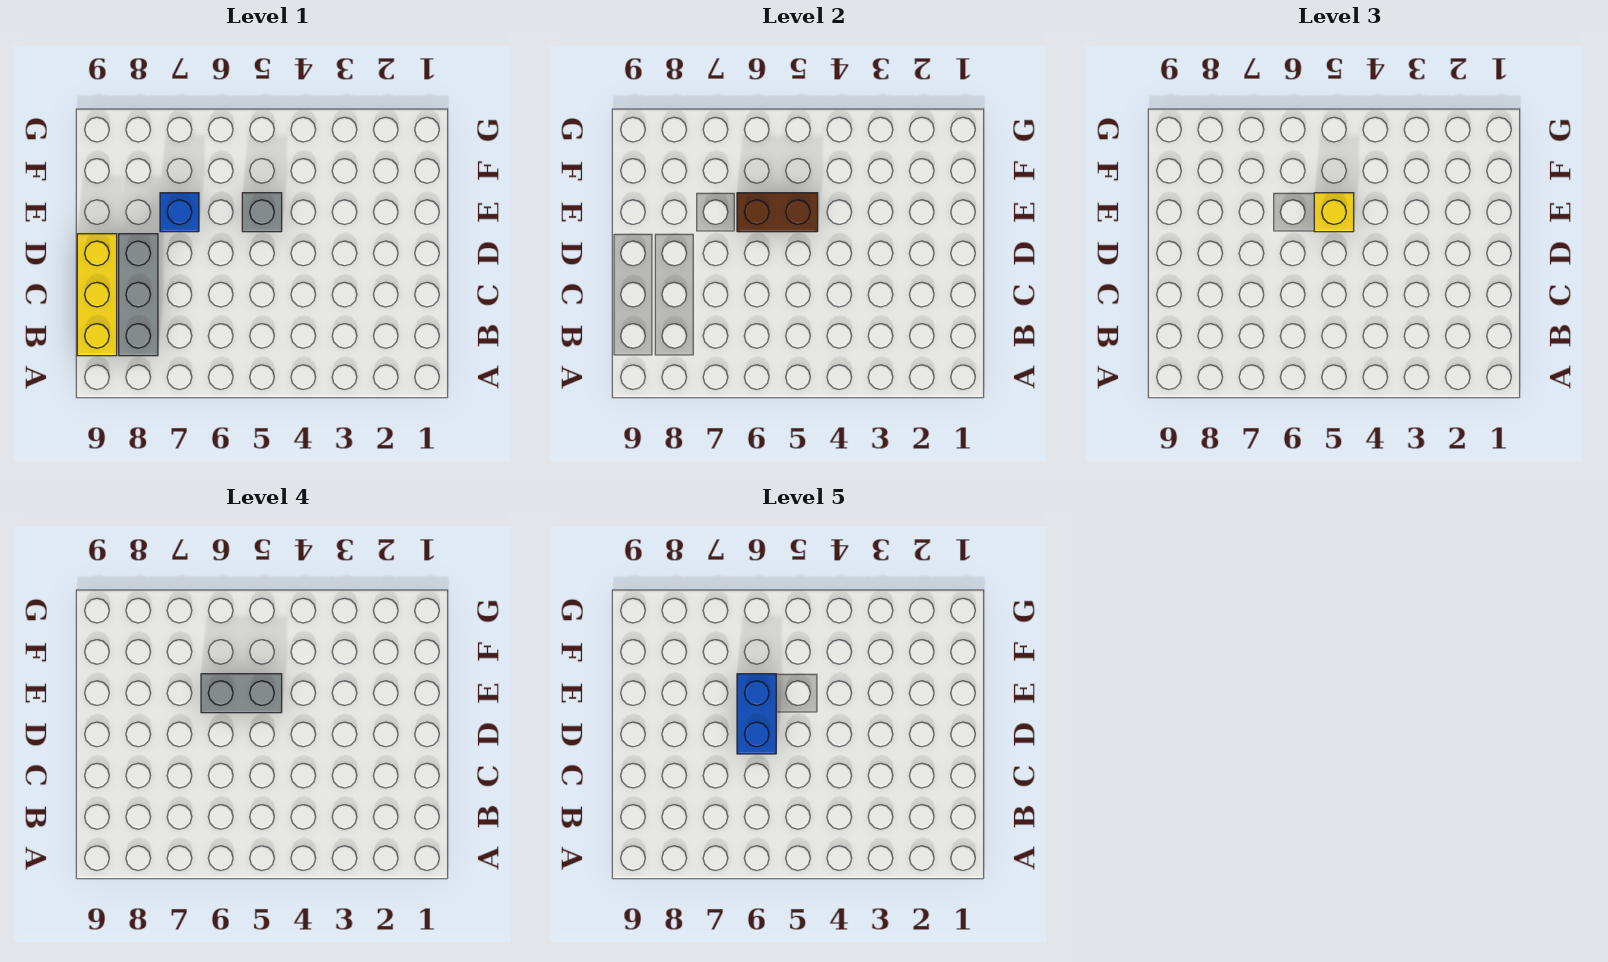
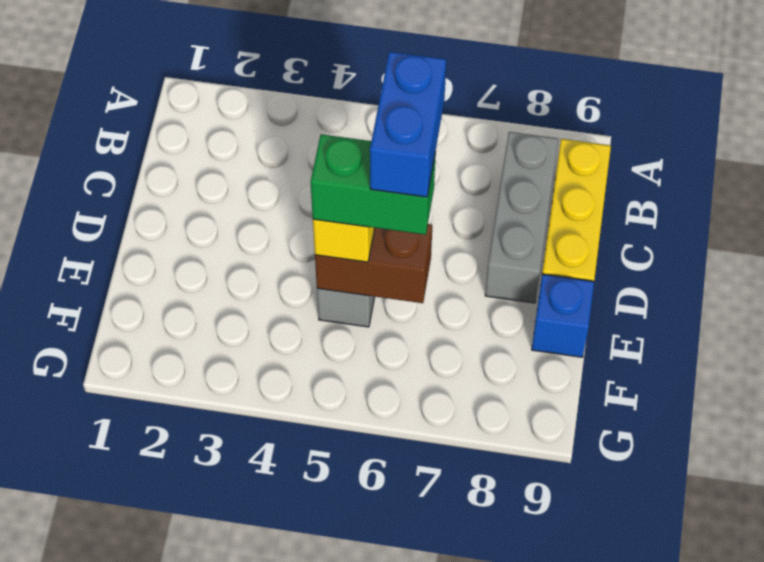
grey 1x2 brick [201,674,282,713] -> green 1x2 brick [311,134,436,235]
blue 1x1 brick [160,193,199,232] -> blue 1x1 brick moved to [532,274,594,357]

